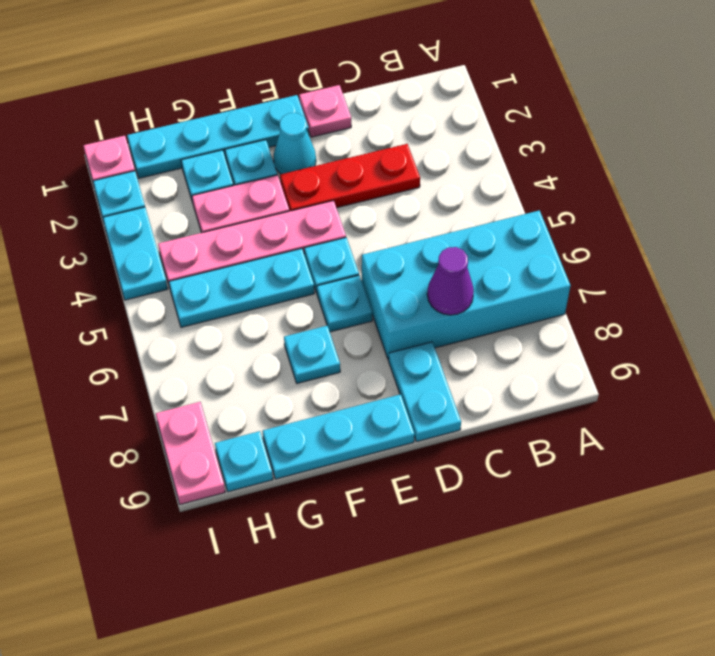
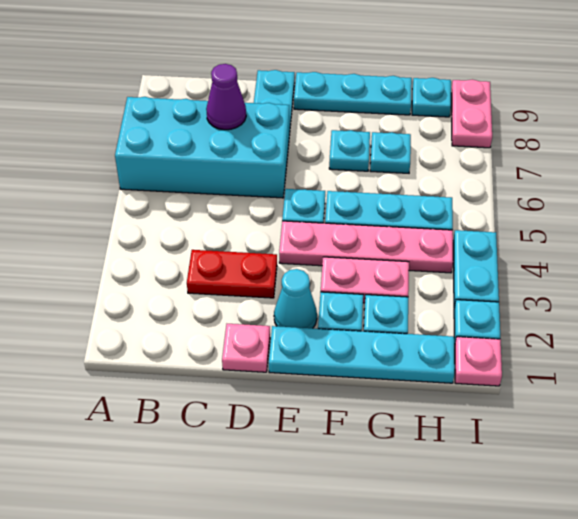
red 1x3 plate [280,144,420,211] -> red 1x2 plate [187,250,277,298]
cyan 1x1 plate [317,275,372,332] -> cyan 1x1 plate moved to [370,132,411,173]

